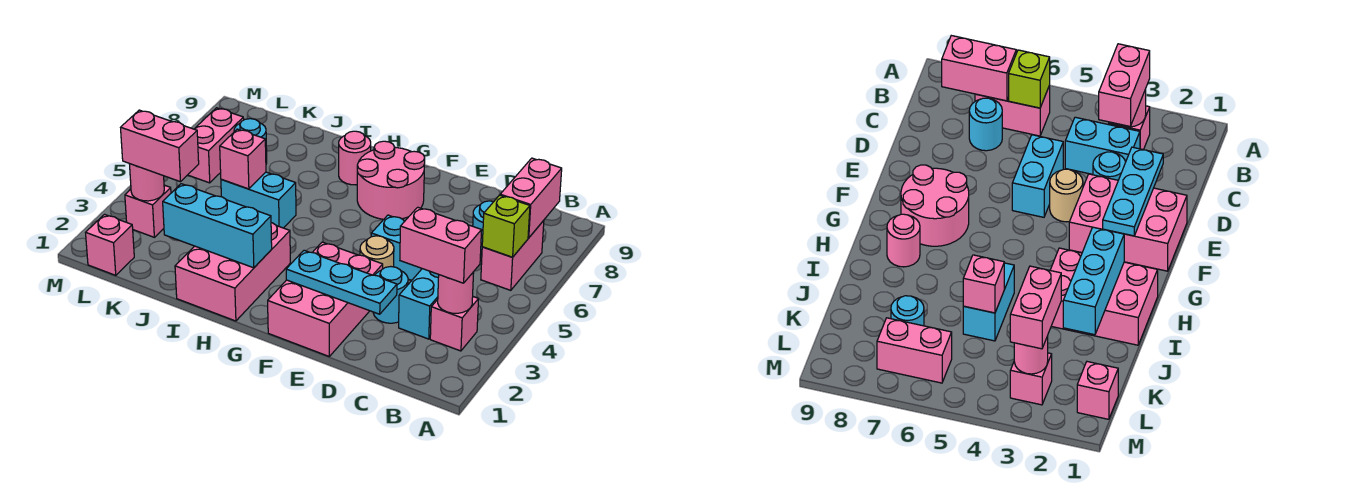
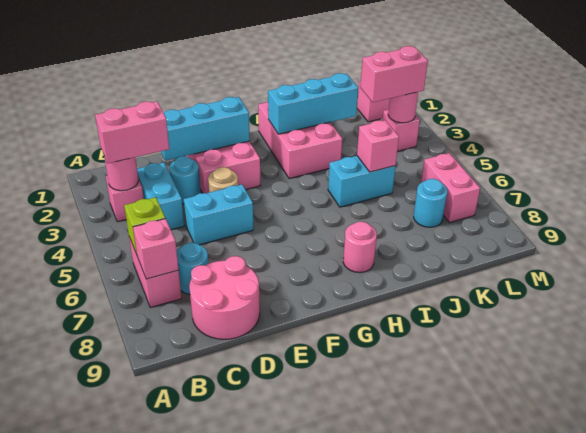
pink 1x2 brick [500,158,562,238] -> pink 1x1 brick [133,219,179,279]
cyan 1x3 plate [286,250,397,314] -> cyan 1x3 brick [161,97,250,161]
pink 2x2 round brick [357,141,425,219] -> pink 2x2 round brick moved to [189,256,260,339]

